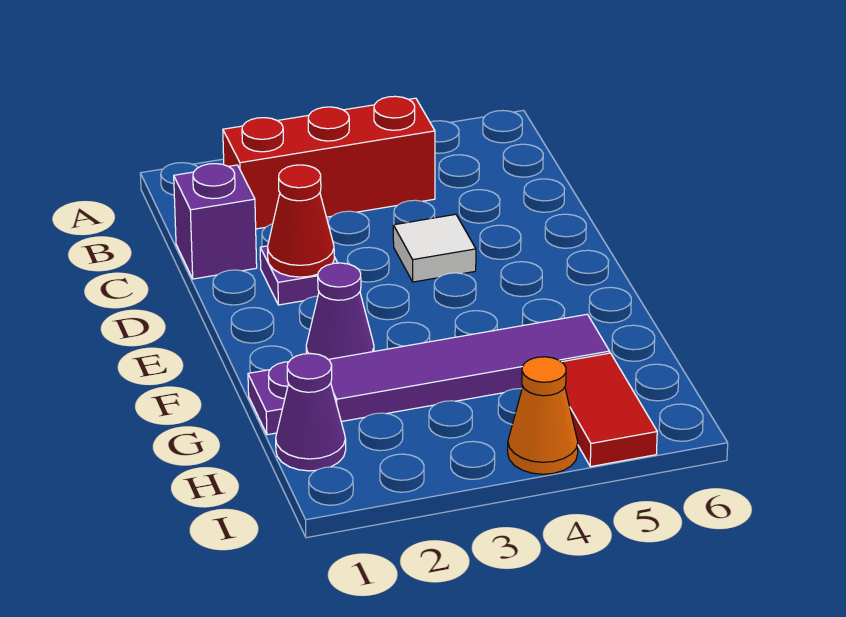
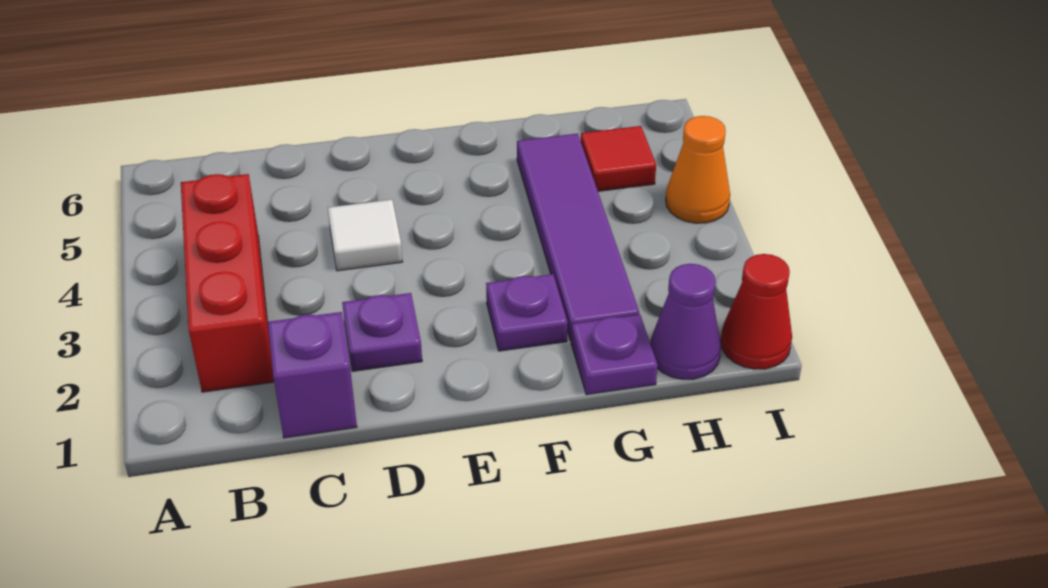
red 1x1 cone [268,165,334,277] -> red 1x1 cone moved to [721,254,792,369]
purple 1x1 cone [306,263,374,359] -> purple 1x1 plate [486,274,568,351]
red 1x2 tile [562,353,657,467] -> red 1x1 tile [581,126,656,191]

